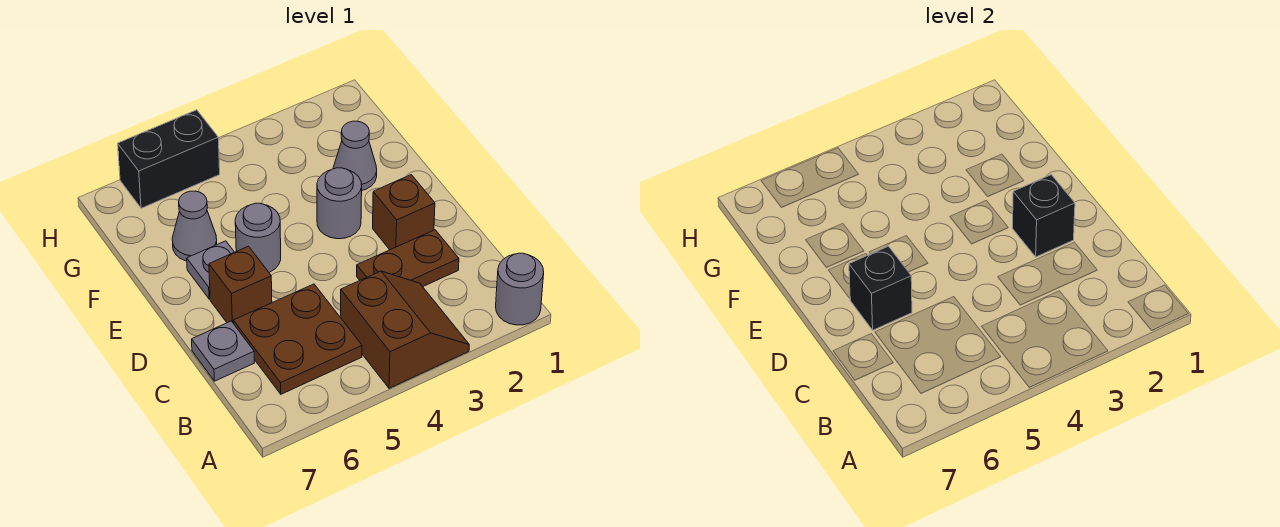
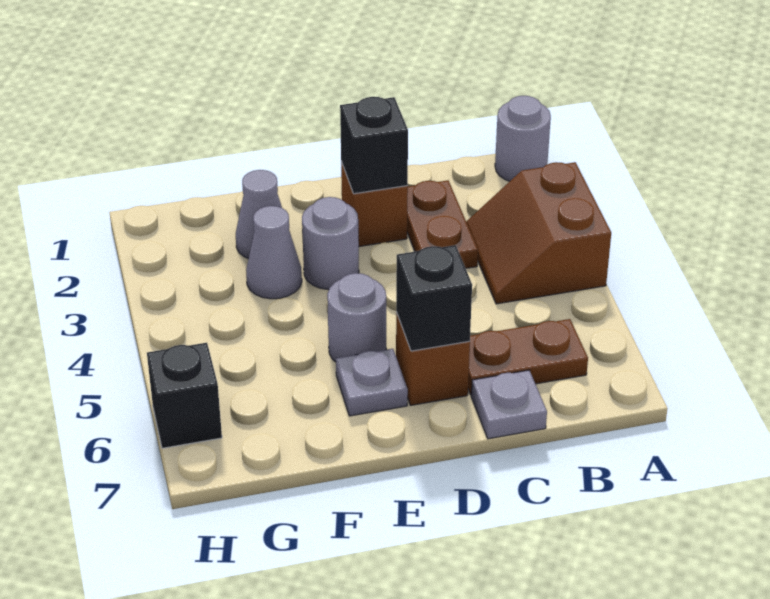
brown 2x2 slope [340,271,469,388] -> brown 2x2 slope turned to [466,162,611,304]
brown 2x2 plate [233,284,362,394] -> brown 1x2 plate [468,319,588,395]
grey 1x1 cone [172,191,217,261] -> grey 1x1 cone moved to [246,206,302,299]
black 1x2 brick [118,110,220,208] -> black 1x1 brick [147,343,222,448]

